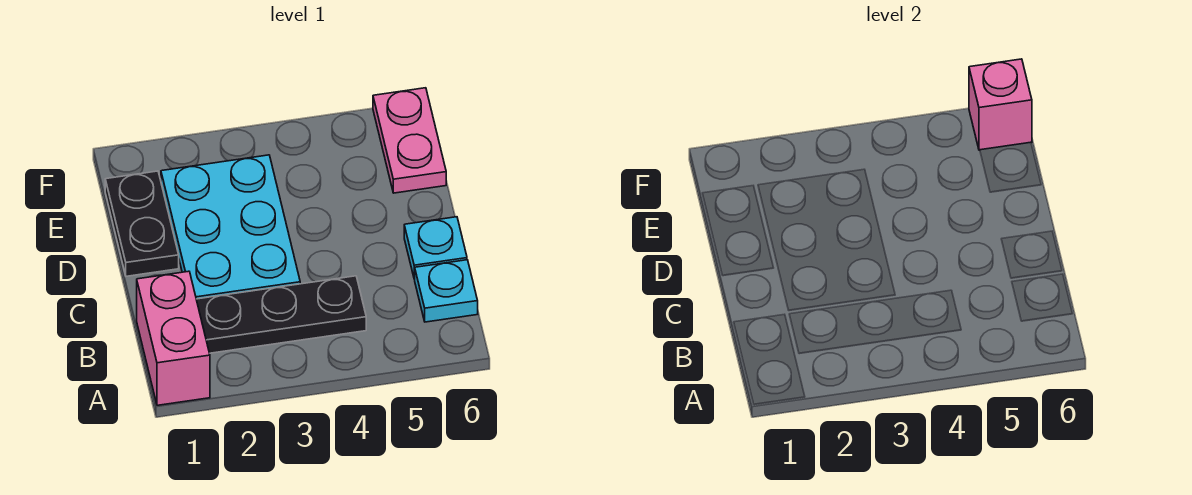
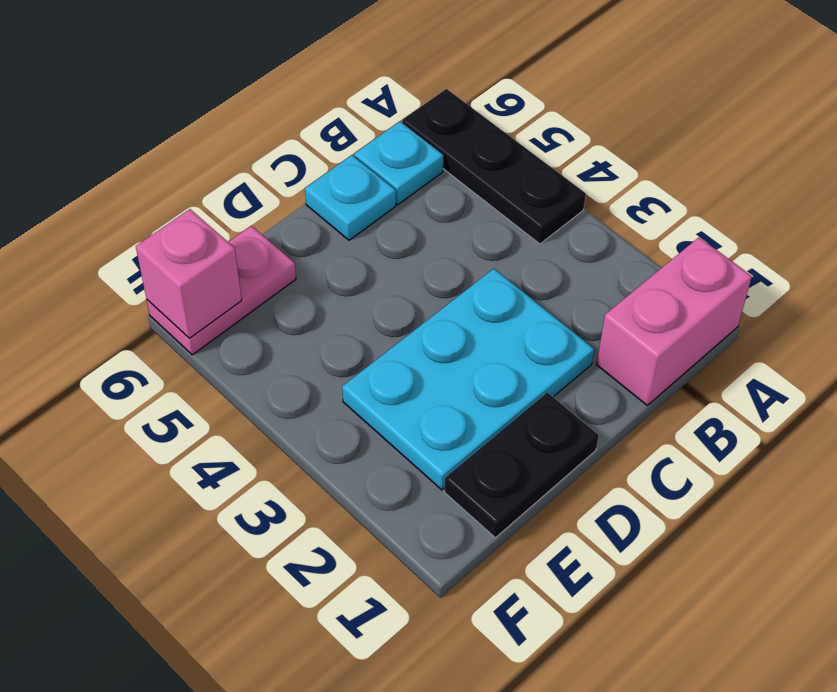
black 1x3 plate [196,276,366,353] -> black 1x3 plate moved to [402,89,586,244]

